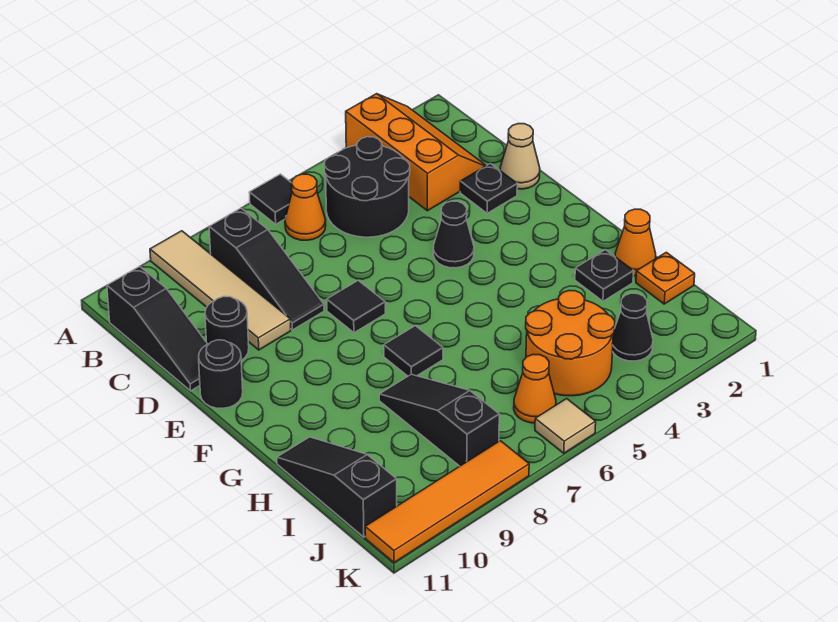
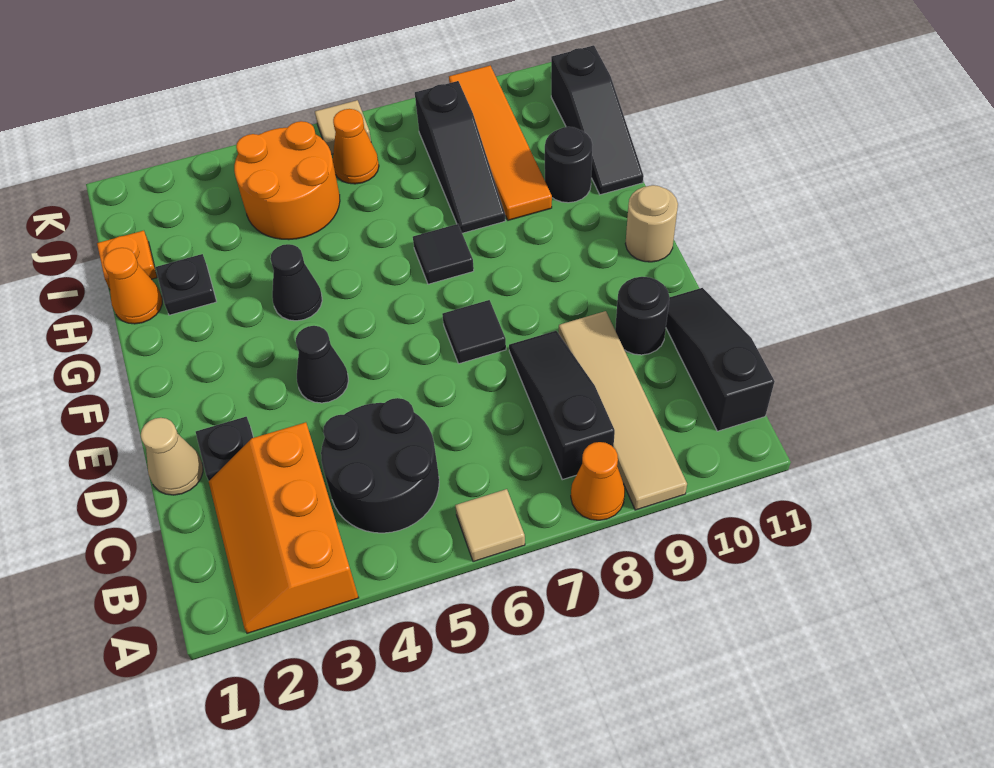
black 1x1 tile [249,174,292,224] -> tan 1x1 tile [455,489,525,562]
orange 1x1 cone [285,174,326,240] -> orange 1x1 cone moved to [571,442,625,520]
black 1x1 round brick [199,340,243,408] -> black 1x1 round brick moved to [545,127,592,203]
none -> tan 1x1 round brick [625,185,678,262]
black 1x1 cone [612,293,653,361] -> black 1x1 cone moved to [270,244,322,321]
orange 1x4 tile [365,441,529,563] -> orange 1x4 tile turned to [449,66,552,220]

